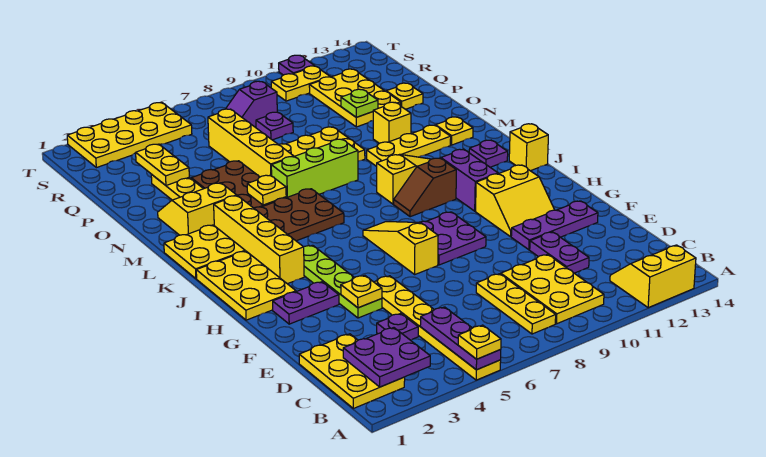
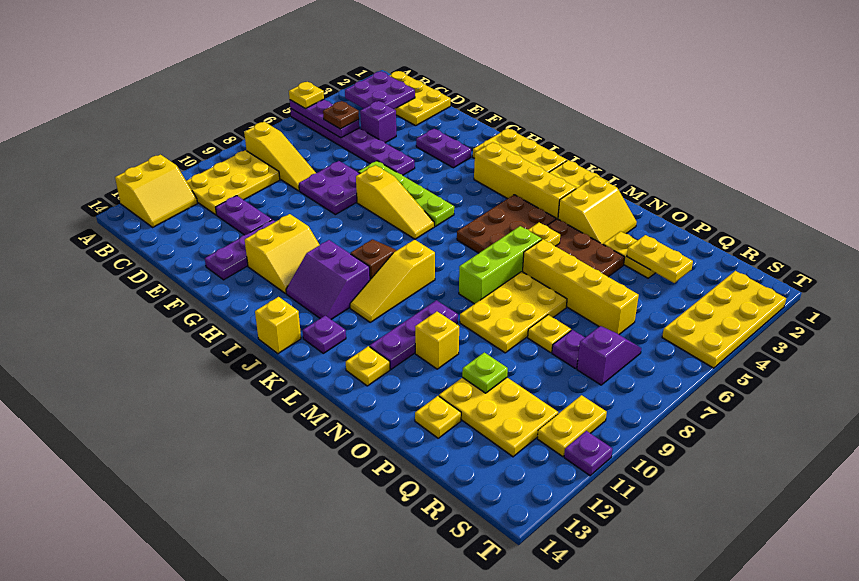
yellow 1x6 plate [374,276,501,380] -> purple 1x6 plate [290,108,415,175]
yellow 1x3 plate [476,274,556,334] -> yellow 1x3 slope [244,122,316,191]
yellow 2x3 plate [501,255,604,324] -> yellow 2x3 plate turned to [186,150,280,215]
none -> brown 1x1 plate [323,101,359,129]
purple 1x1 plate [377,313,418,340] -> purple 1x1 brick [360,101,396,143]
lime 1x4 plate [304,245,382,318] -> lime 1x4 plate moved to [358,161,454,226]
yellow 1x1 plate [341,275,382,308] -> yellow 1x1 plate moved to [528,315,571,353]
purple 1x2 plate [273,282,339,324] -> purple 1x2 plate turned to [416,129,471,168]
purple 2x2 plate [419,212,486,265] -> purple 2x2 plate moved to [299,161,360,215]
yellow 2x2 slope [476,165,554,237] -> yellow 2x2 slope turned to [245,214,319,294]
yellow 1x3 plate [367,125,451,166] -> purple 1x3 plate [370,300,458,369]

